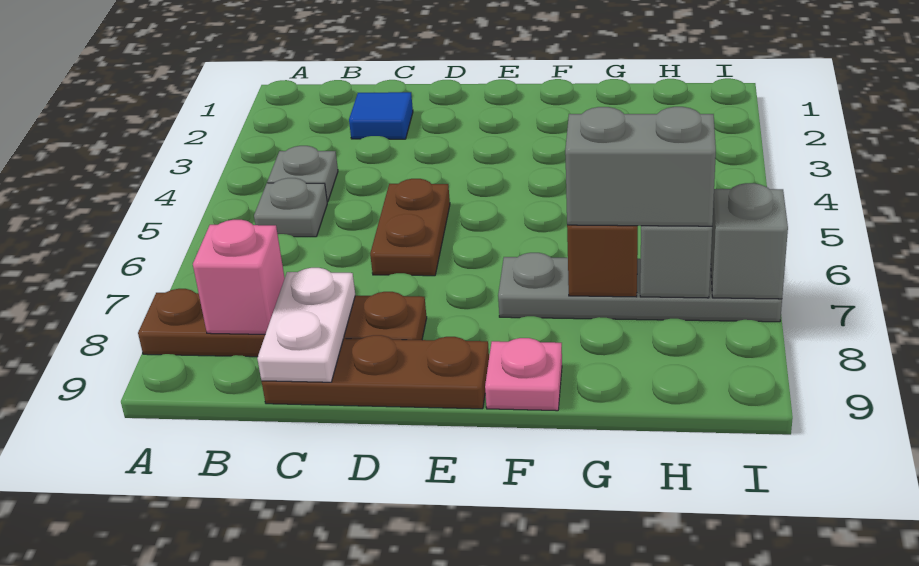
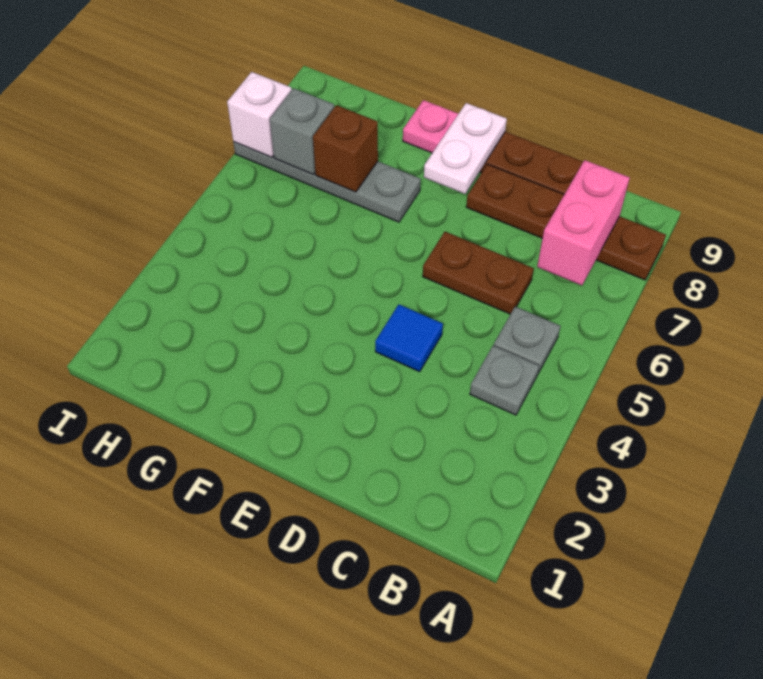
pink 1x1 brick [193,220,285,334] -> pink 1x2 brick [537,160,630,285]
blue 1x1 tile [349,92,413,139] -> blue 1x1 tile moved to [375,305,443,372]
white 1x2 plate [257,268,355,382] -> white 1x2 plate moved to [424,103,507,194]
brown 1x2 plate [370,179,450,276] -> brown 1x2 plate turned to [423,232,534,314]
grey 1x2 brick [565,107,716,226] -> none
grey 1x1 brick [711,183,788,299] -> white 1x1 brick [227,72,292,157]

